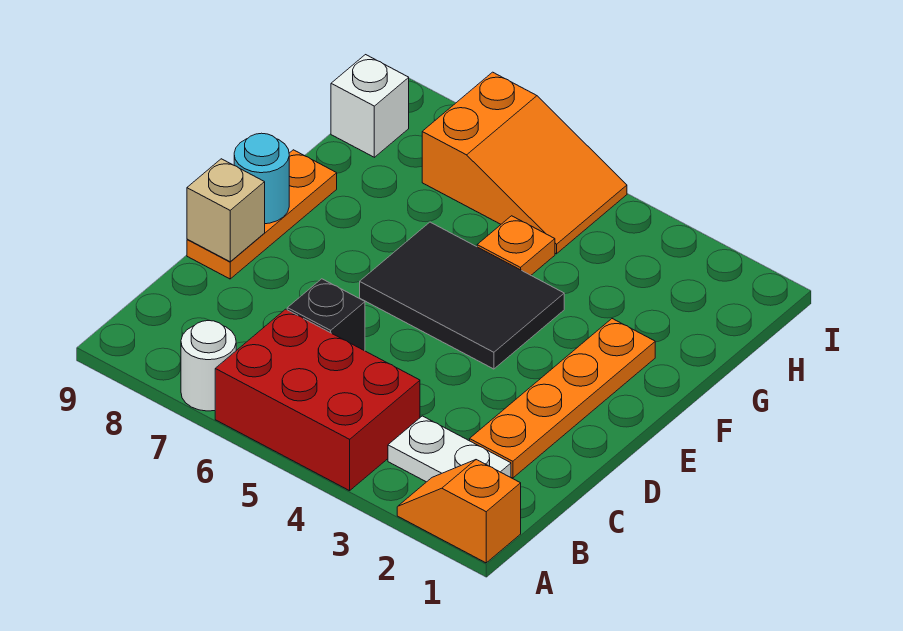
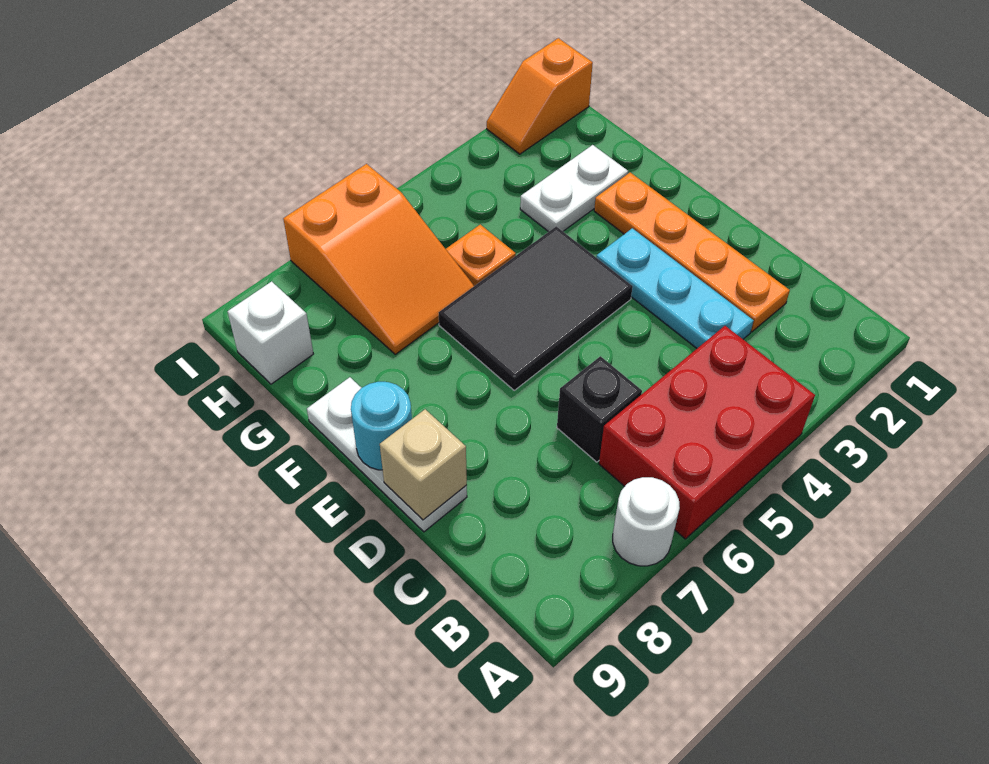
orange 1x2 slope [397,460,521,563] -> orange 1x2 slope moved to [487,38,593,154]
white 1x2 plate [388,416,511,482] -> white 1x2 plate moved to [520,145,628,232]
none -> cyan 1x3 plate [596,228,754,348]
orange 1x3 plate [187,150,337,279] -> white 1x3 plate [307,377,467,532]
orange 2x3 slope [422,72,627,254] -> orange 2x3 slope turned to [283,164,474,354]

